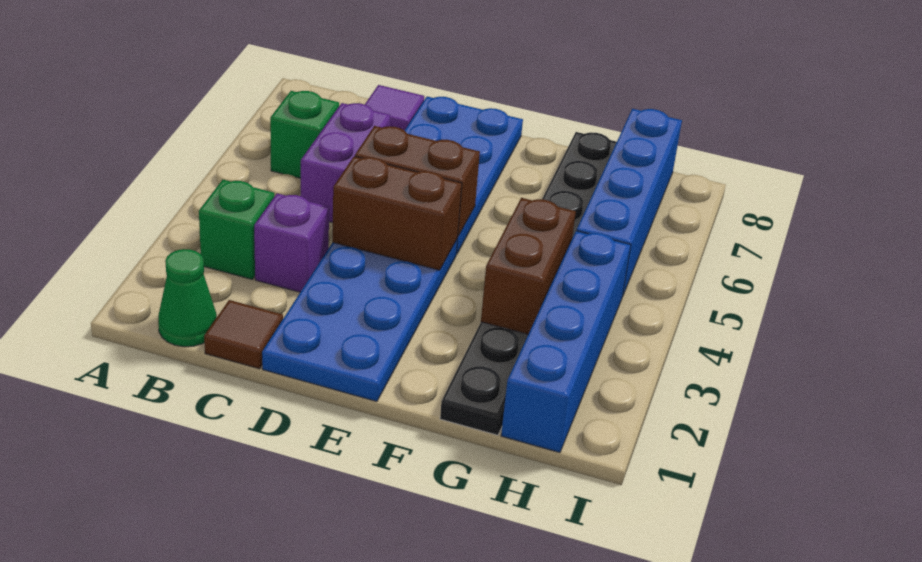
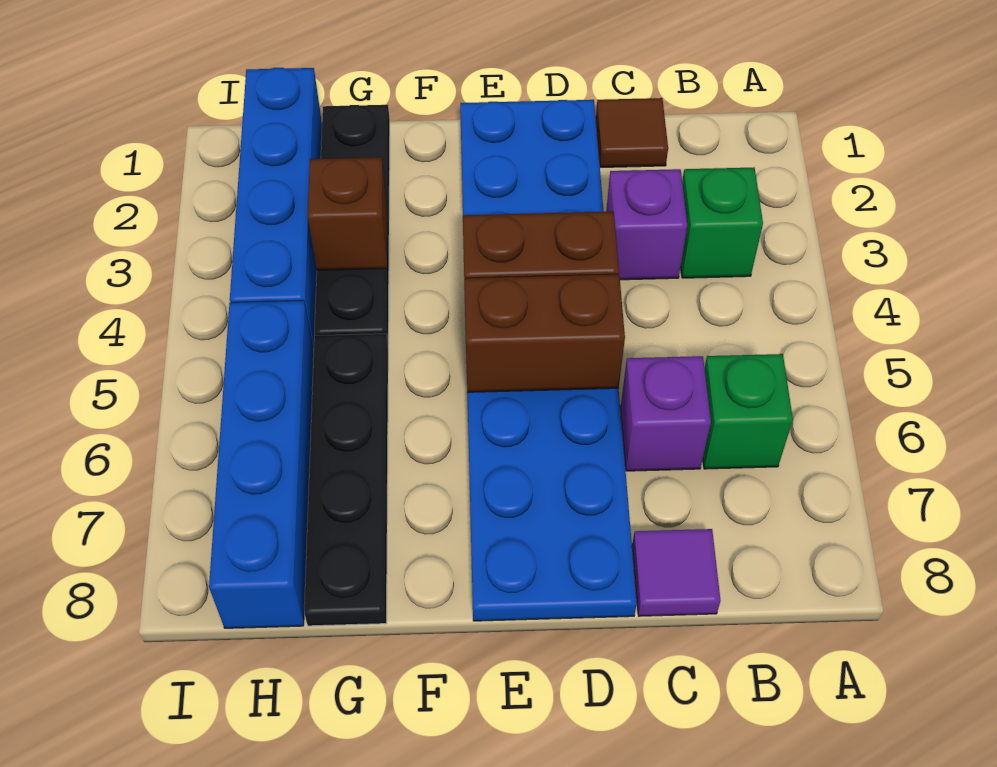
green 1x1 cone [158,249,217,347] -> none
purple 1x2 brick [300,103,390,223] -> purple 1x1 brick [621,356,711,471]
brown 1x2 brick [481,198,576,334] -> brown 1x1 brick [308,157,387,270]

